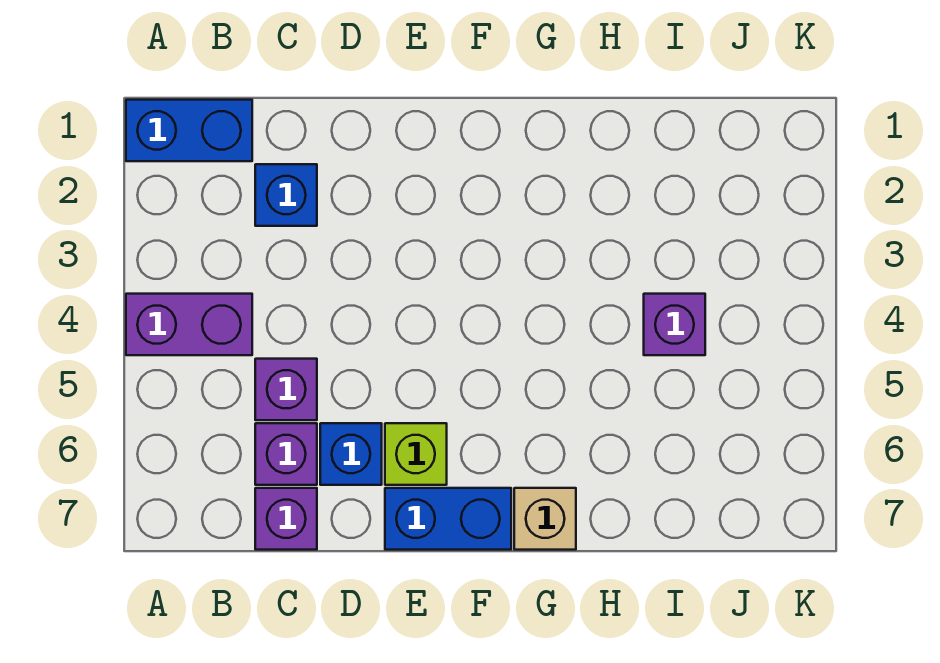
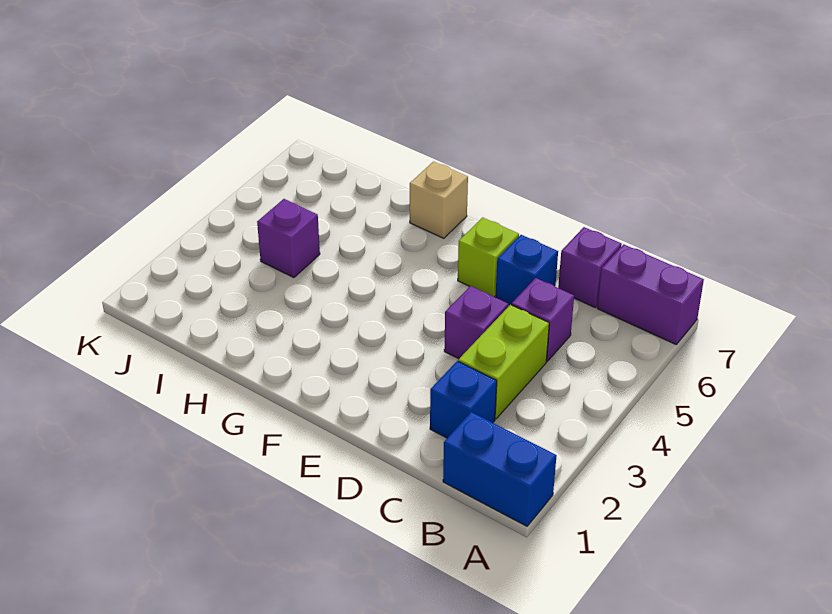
purple 1x2 brick [126,294,252,355] -> purple 1x2 brick moved to [597,244,704,344]
none -> lime 1x2 brick [458,305,549,419]
purple 1x1 brick [255,423,317,485] -> purple 1x1 brick moved to [444,286,508,359]
blue 1x2 brick [385,488,511,550] -> none

